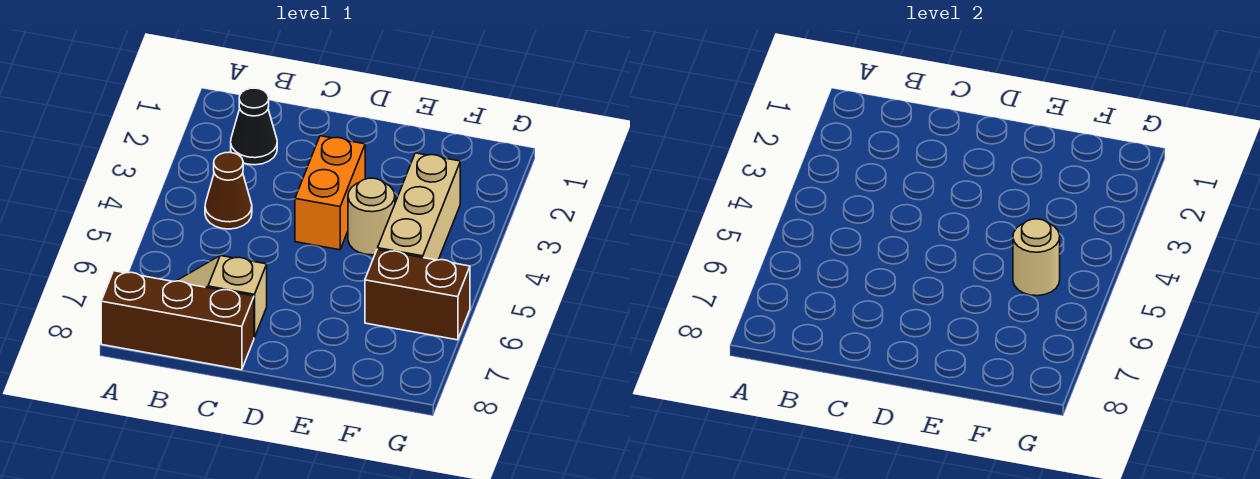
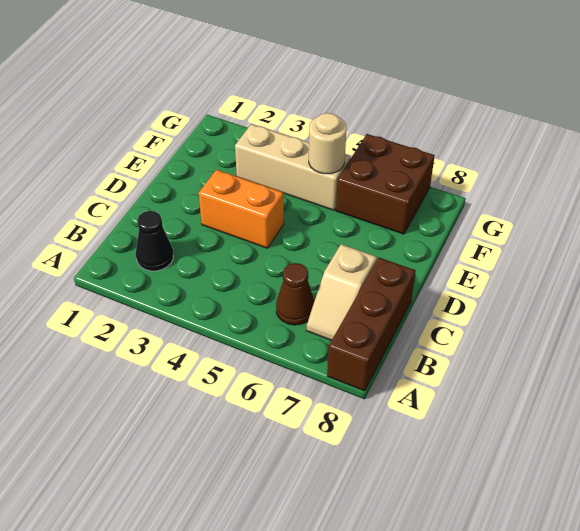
brown 1x1 cone [205,152,252,229] -> brown 1x1 cone moved to [276,263,314,325]
tan 1x1 round brick [348,178,395,255] -> none
brown 1x2 brick [365,249,470,340] -> brown 2x2 brick [336,134,435,234]

